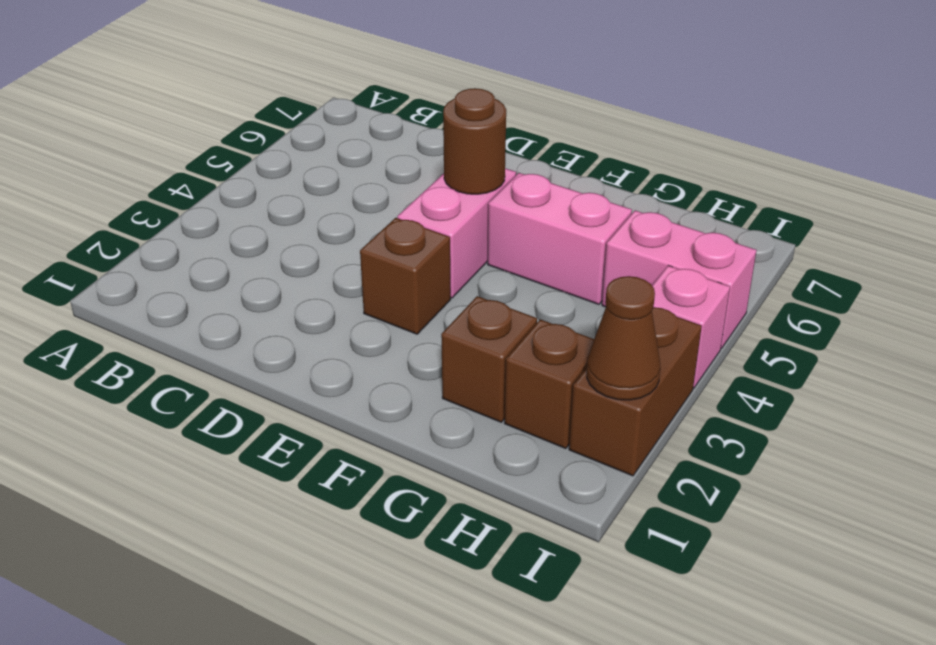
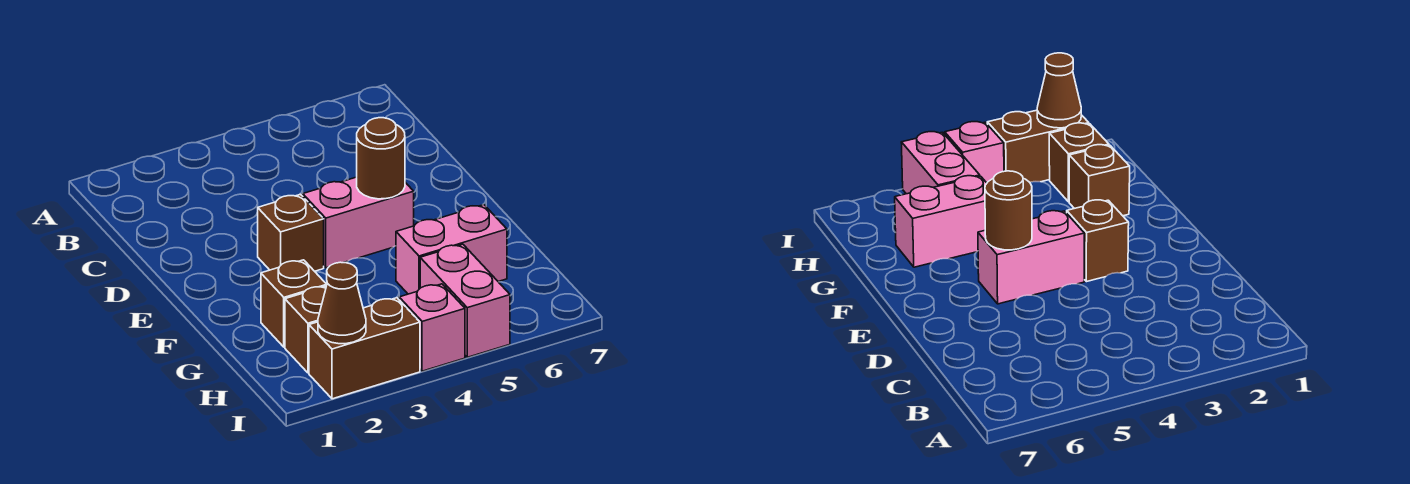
pink 1x2 brick [488,173,632,304] -> pink 1x2 brick turned to [396,205,507,294]

